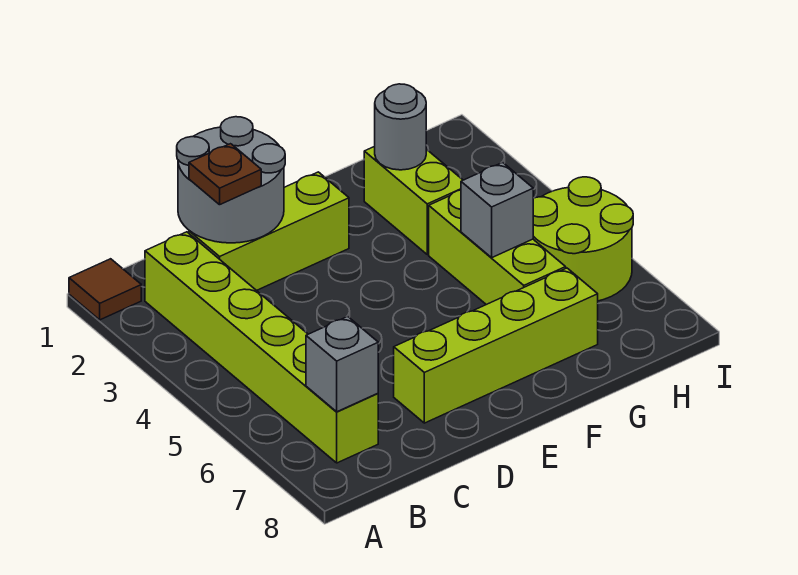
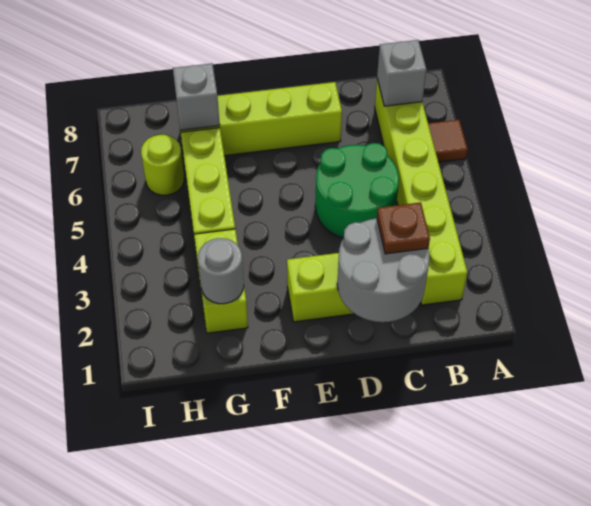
brown 1x1 tile [69,259,141,320] -> brown 1x1 tile moved to [428,120,468,162]
none -> green 2x2 round brick [315,143,399,238]
grey 1x1 brick [461,162,533,258] -> grey 1x1 brick moved to [173,63,220,130]
lime 2x2 round brick [533,177,633,301] -> lime 1x1 round brick [141,135,184,195]

